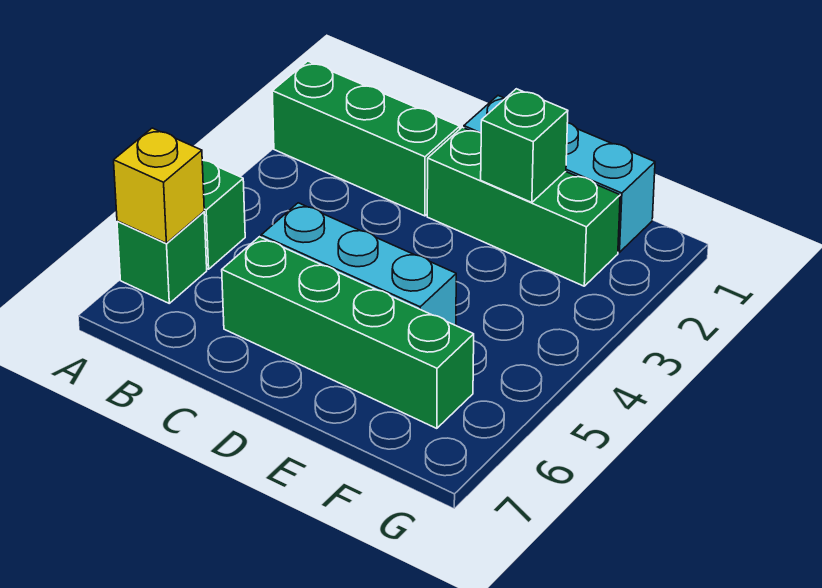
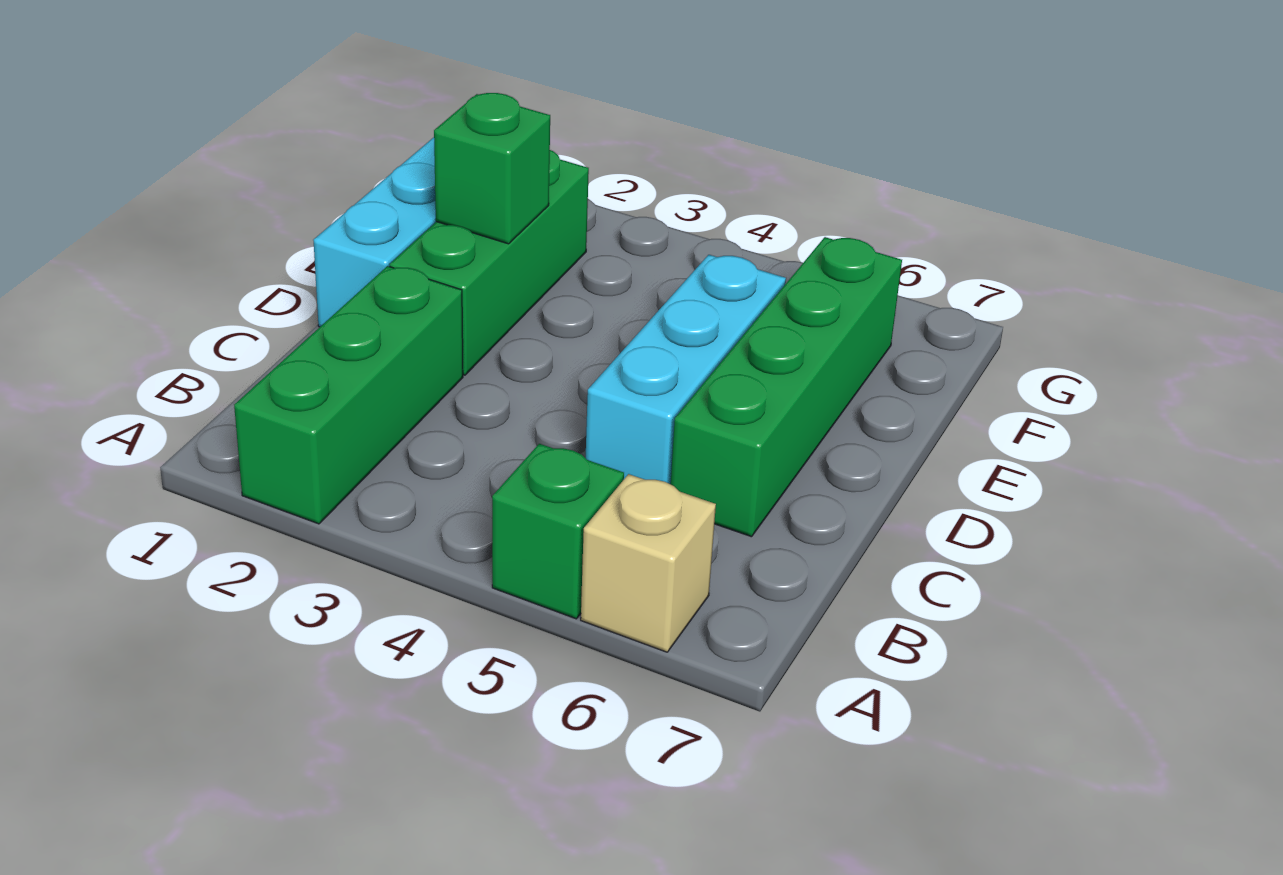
green 1x1 brick [117,212,207,303] -> tan 1x1 brick [581,474,716,652]
yellow 1x1 brick [114,128,204,243] -> none

